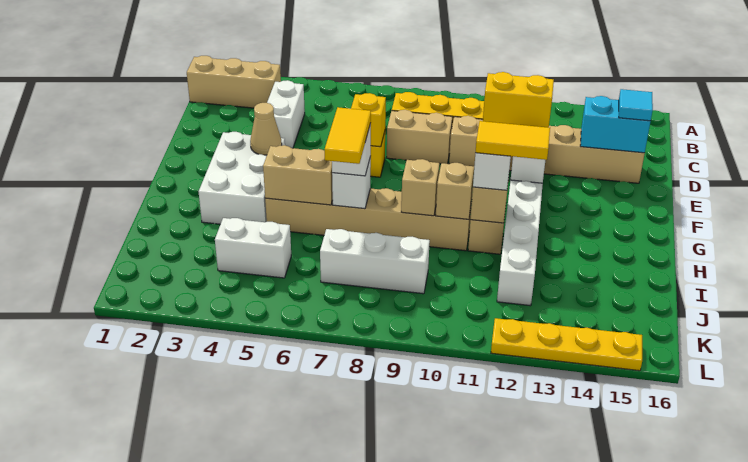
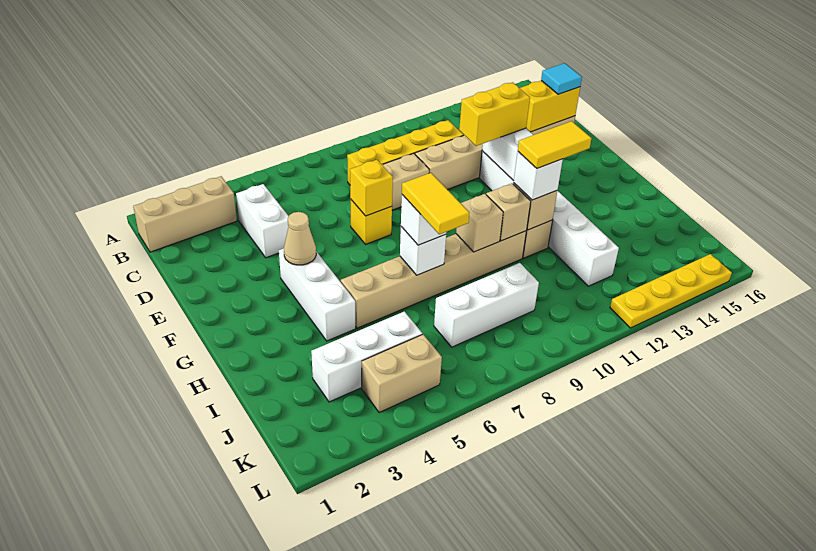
cyan 1x2 brick [580,96,651,153] -> yellow 1x2 brick [520,81,580,132]
white 2x3 brick [198,132,285,224] -> white 1x3 brick [279,248,356,341]
tan 1x2 brick [263,145,333,205] -> tan 1x2 brick moved to [362,334,442,413]
white 1x2 brick [215,218,291,278] -> white 1x3 brick [311,311,422,402]

